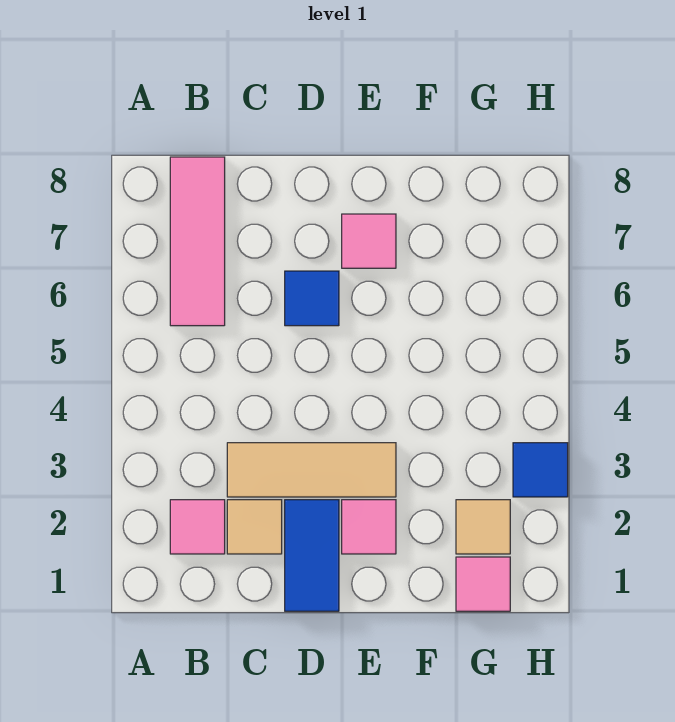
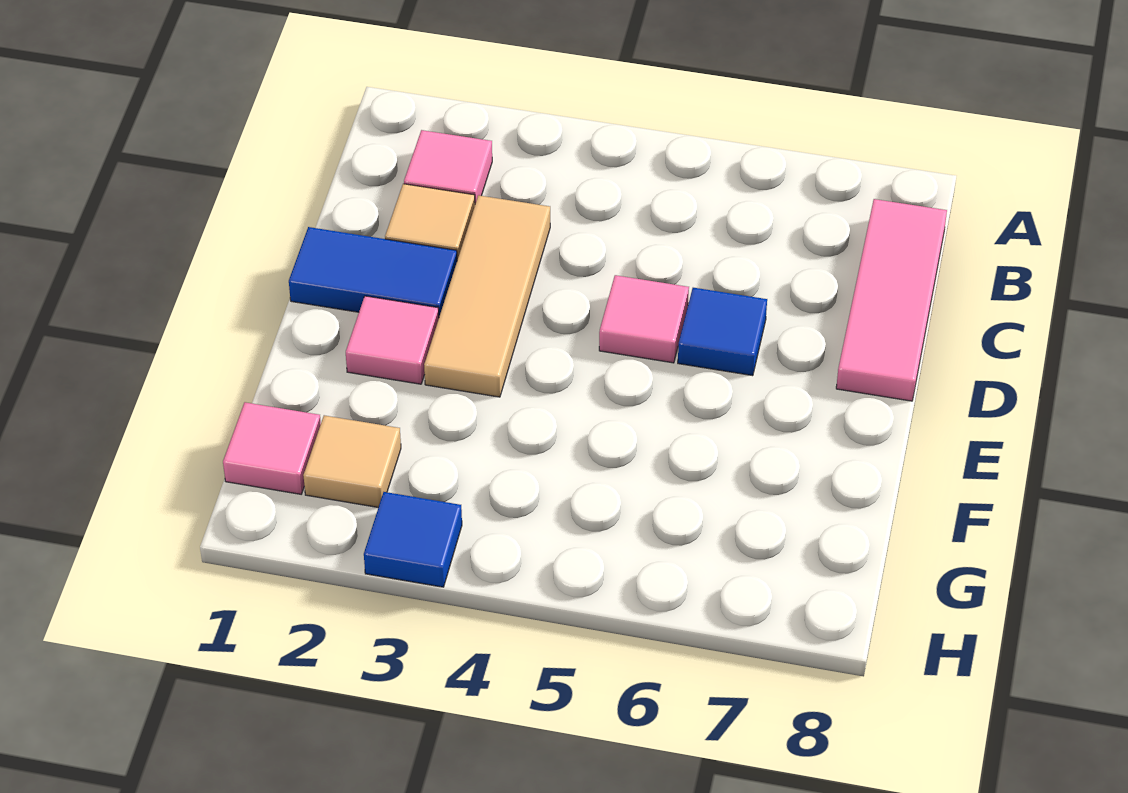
pink 1x3 tile [170,157,225,326] -> pink 1x3 tile turned to [836,199,947,401]
pink 1x1 tile [342,214,396,268] -> pink 1x1 tile moved to [599,275,689,363]

